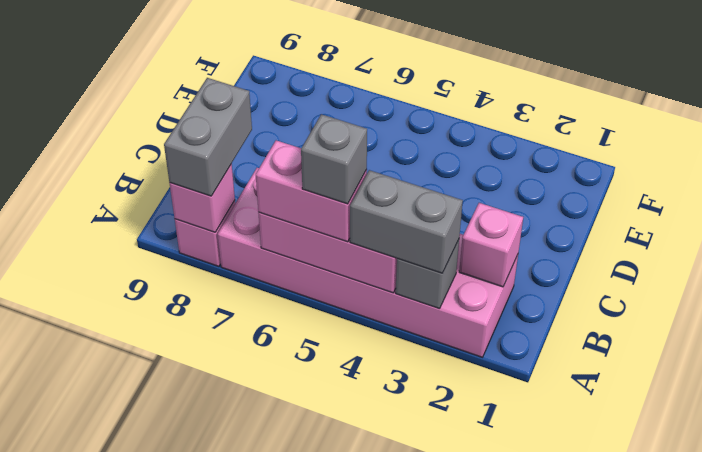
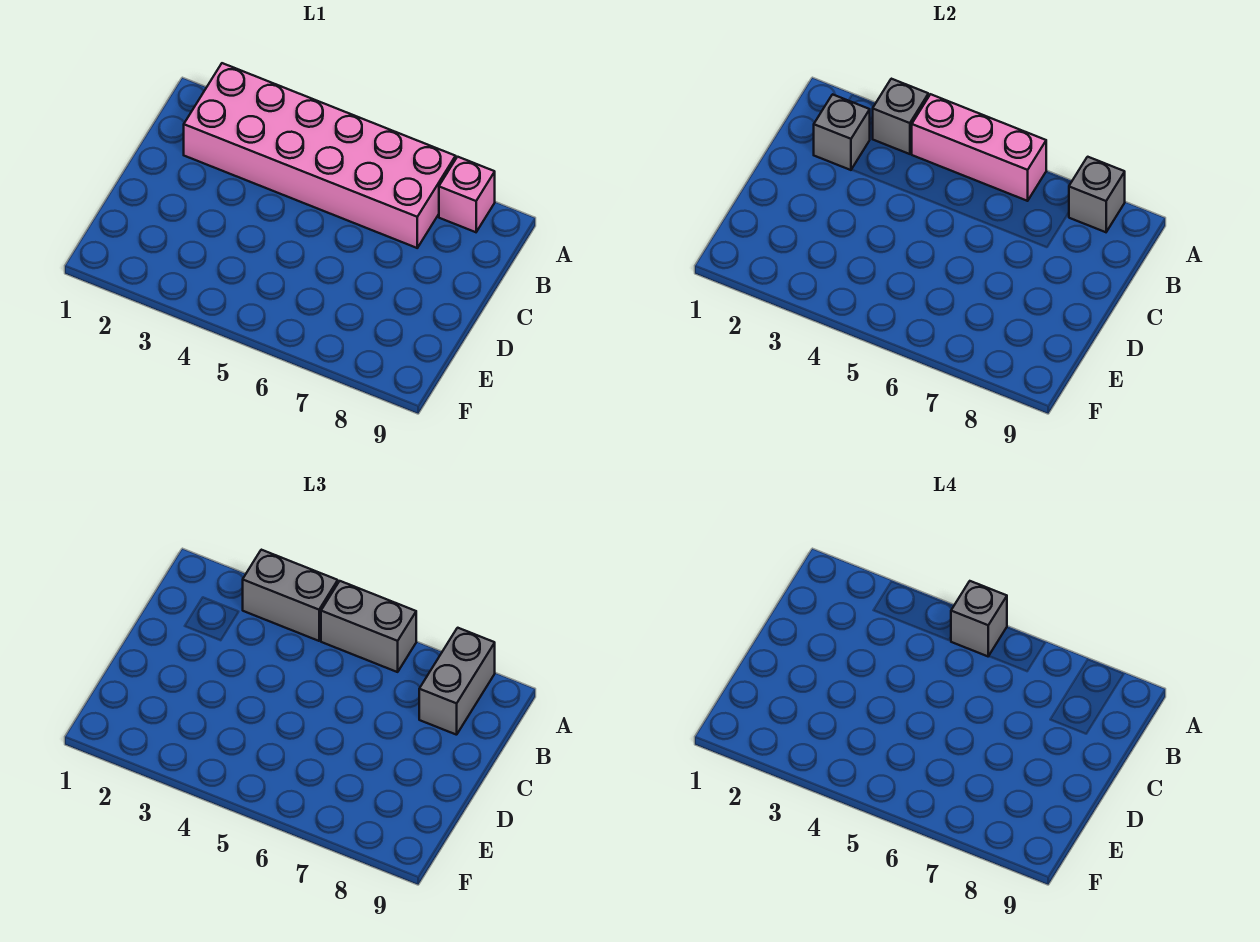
pink 1x2 brick [256,140,367,242] -> grey 1x2 brick [321,581,416,672]
pink 1x1 brick [170,164,235,232] -> grey 1x1 brick [1069,157,1125,232]
pink 1x1 brick [459,203,523,287] -> grey 1x1 brick [814,94,870,170]

